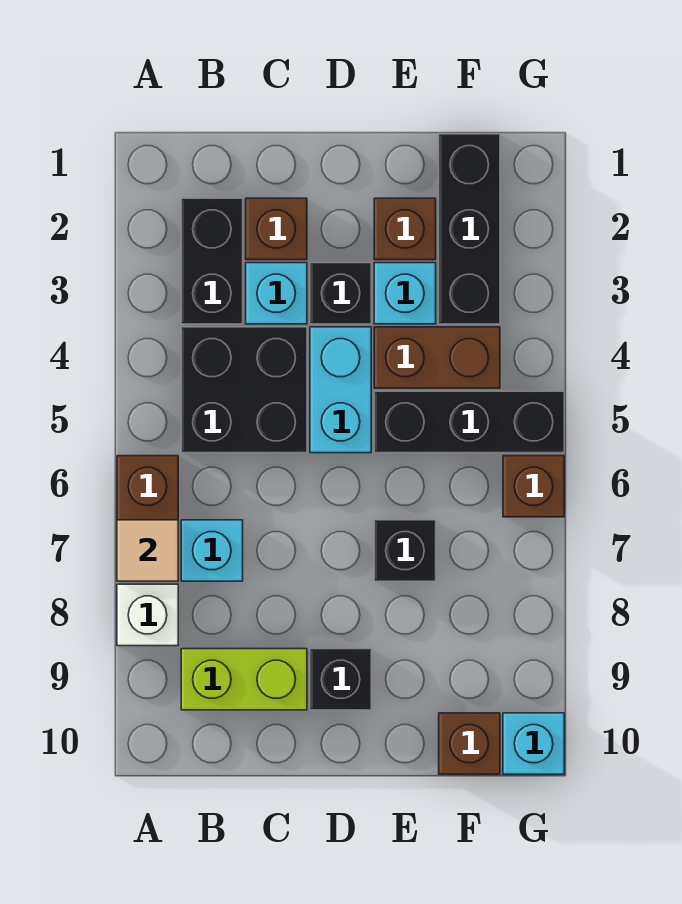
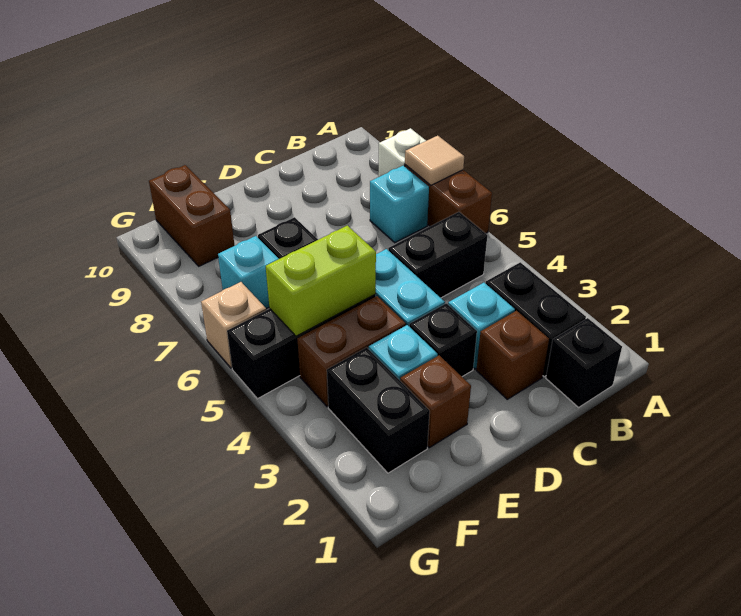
black 2x2 brick [181,327,307,453] -> black 1x2 brick [388,212,487,298]
lime 1x2 brick [181,649,307,710] -> lime 1x2 brick moved to [266,225,376,336]
black 1x1 brick [310,649,371,710] -> black 1x1 brick moved to [546,318,622,407]
black 1x3 brick [439,134,500,324] -> black 1x2 brick [327,347,430,473]
brown 1x1 brick [439,713,500,774] -> brown 1x2 brick [149,165,235,266]
brown 1x1 brick [503,456,564,517] -> tan 1x1 brick [201,282,266,368]
cyan 1x1 brick [503,713,564,774] -> cyan 1x1 brick moved to [218,236,279,309]

